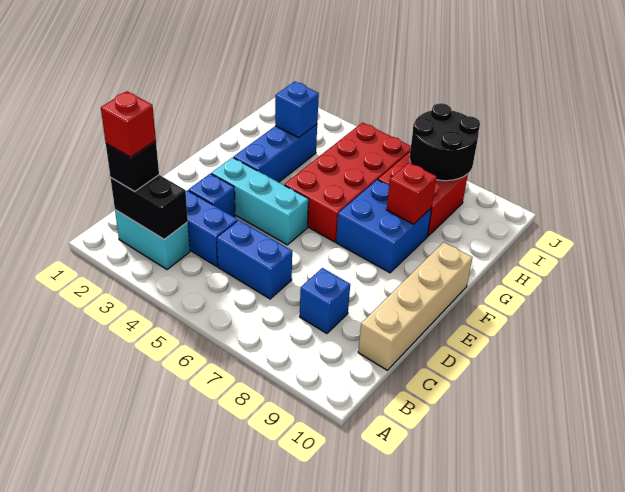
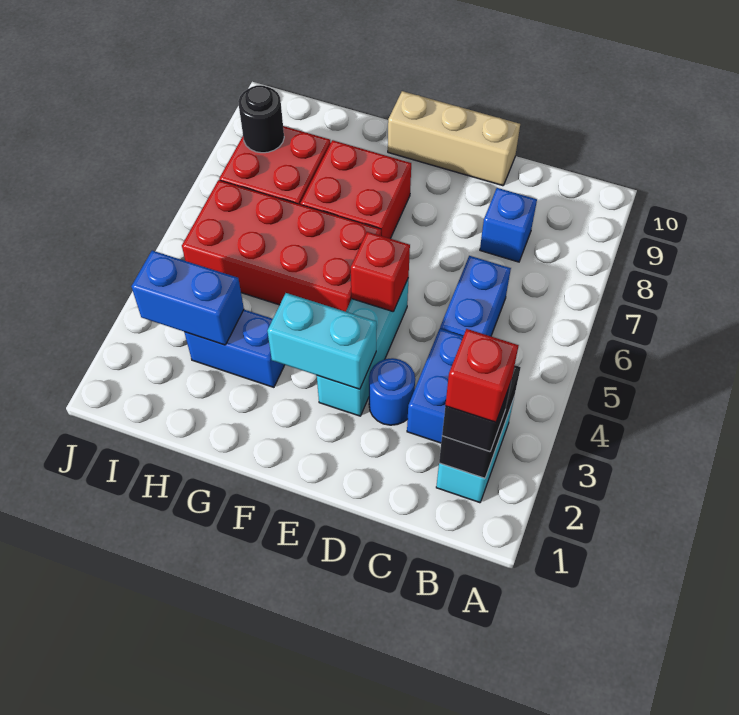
tan 1x4 brick [358,242,472,370] -> tan 1x3 brick [388,91,520,186]
blue 1x1 brick [189,174,235,217] -> blue 1x1 round brick [369,358,415,425]
none -> cyan 1x2 brick [267,293,376,389]
blue 1x3 brick [233,124,317,182] -> blue 1x2 brick [184,310,284,387]
blue 2x2 brick [336,180,432,273] -> red 2x2 brick [301,140,411,239]
red 1x1 brick [386,163,437,224] -> red 1x1 brick moved to [351,232,410,311]
blue 1x1 brick [275,82,319,138] -> blue 1x2 brick [131,251,244,345]
black 2x2 round brick [410,103,480,181] -> black 1x1 round brick [238,85,284,153]

